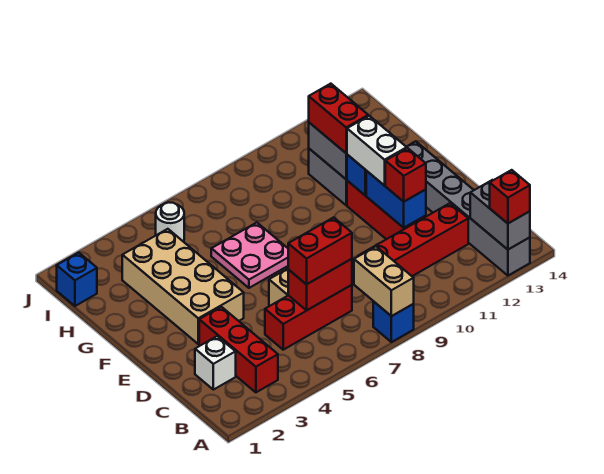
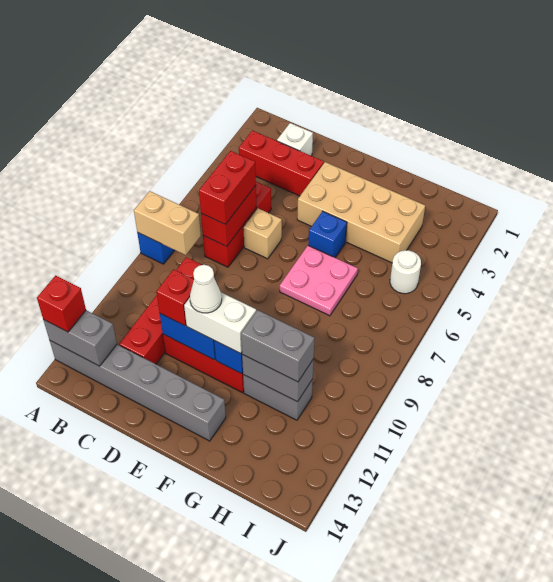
none -> white 1x1 cone [190,265,222,313]
red 1x2 brick [309,84,368,153] -> grey 1x2 brick [241,310,314,382]
blue 1x1 brick [57,253,97,306] -> blue 1x1 brick moved to [308,211,347,258]

